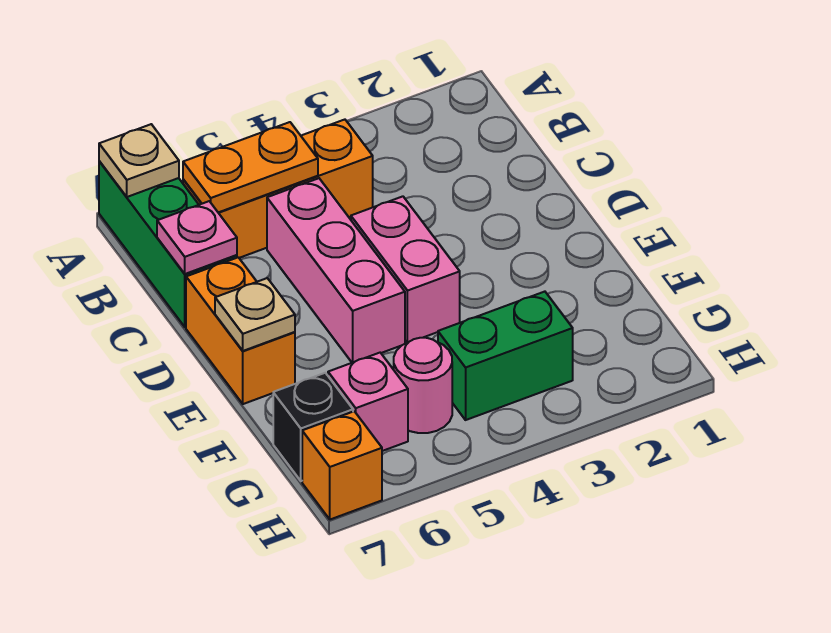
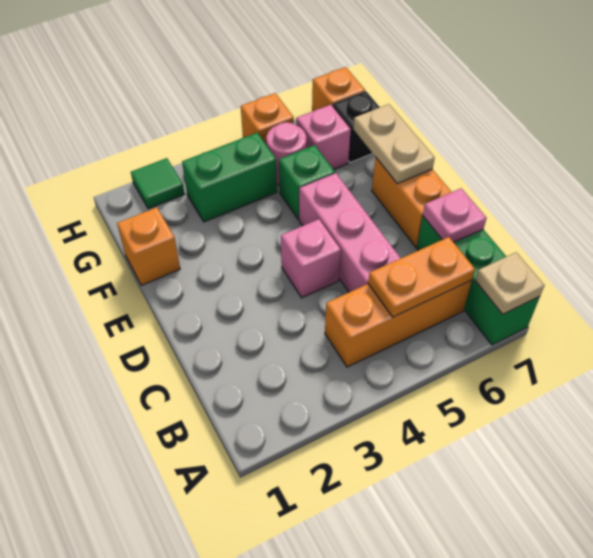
pink 1x2 brick [351,196,460,342] -> pink 1x1 brick [281,219,341,298]
tan 1x1 plate [215,278,295,351] -> tan 1x2 plate [354,104,435,184]
none -> orange 1x1 brick [117,207,180,285]
none -> green 1x1 brick [279,145,335,220]
none -> green 1x1 tile [131,158,184,209]
none -> orange 1x1 brick [241,93,294,145]

